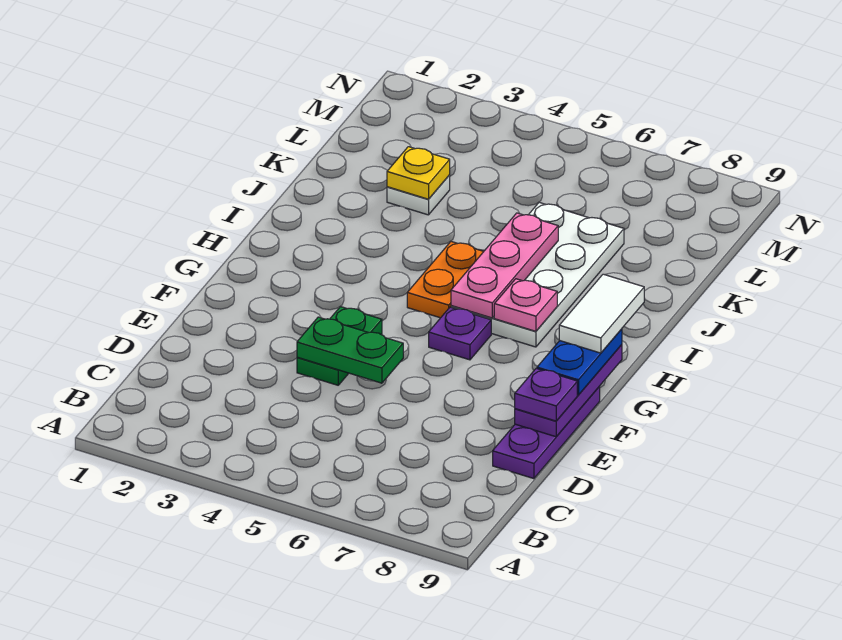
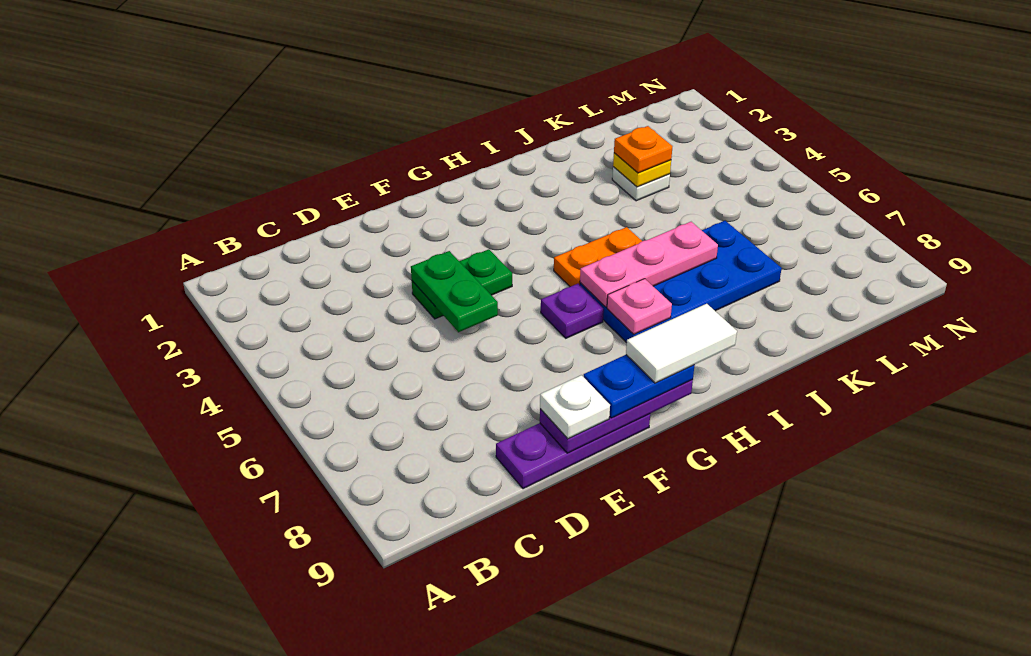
purple 1x1 plate [515,369,577,421] -> white 1x1 plate [540,375,610,439]
white 2x4 plate [451,203,624,347] -> blue 2x4 plate [580,221,782,343]
none -> orange 1x1 plate [614,126,673,173]

